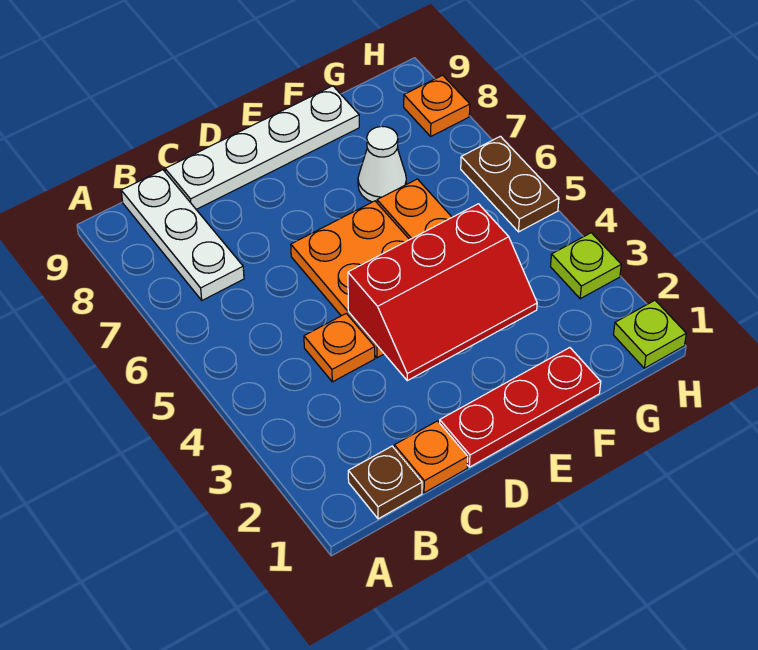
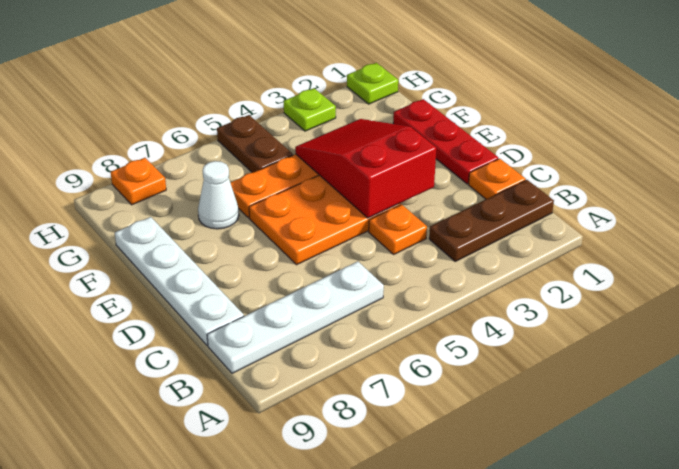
brown 1x1 plate [348,446,422,519] -> brown 1x3 plate [429,180,554,261]
white 1x3 plate [121,170,244,300] -> white 1x4 plate [207,261,384,373]
red 2x3 slope [348,204,537,381] -> red 2x3 slope turned to [295,119,436,218]
brown 1x2 plate [461,136,559,232] -> brown 1x2 plate turned to [217,115,293,172]

